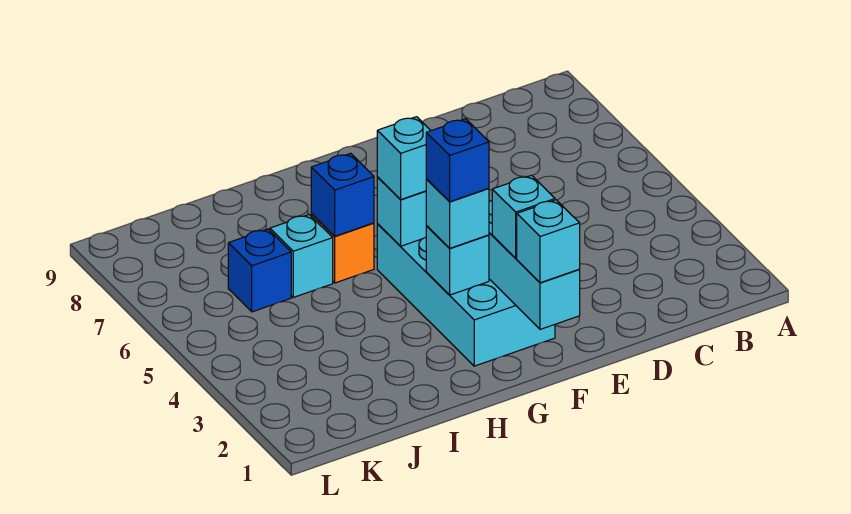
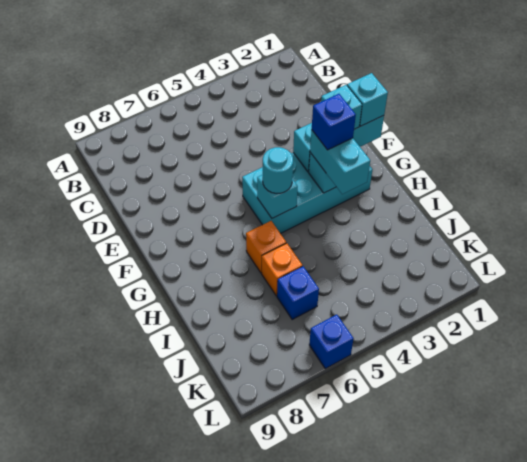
cyan 1x1 brick [426,179,489,248] -> cyan 1x2 brick [310,130,370,194]
cyan 1x1 brick [377,117,431,200] -> cyan 1x1 round brick [263,147,293,194]
blue 1x1 brick [311,153,374,236] -> blue 1x1 brick moved to [309,314,354,369]
cyan 1x1 brick [270,215,333,297] -> orange 1x1 brick [262,243,302,296]

